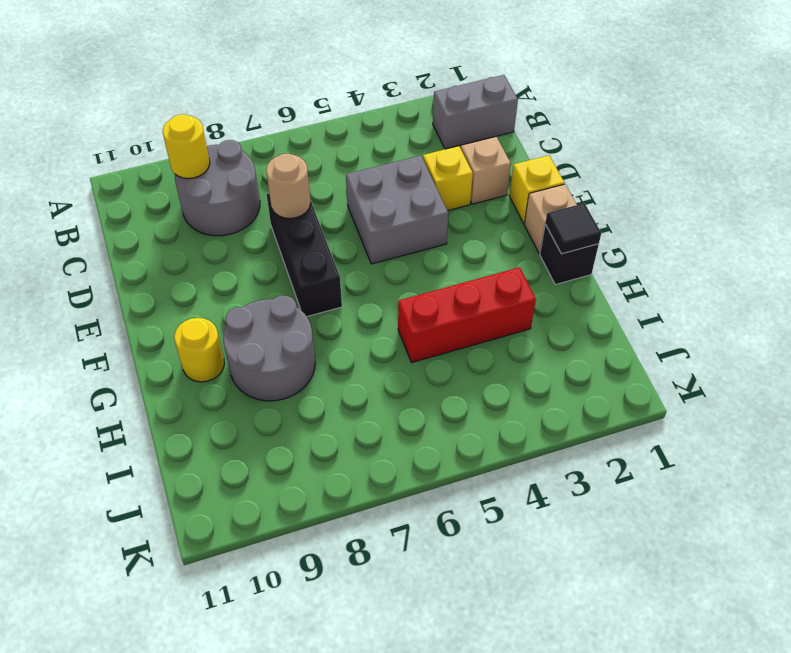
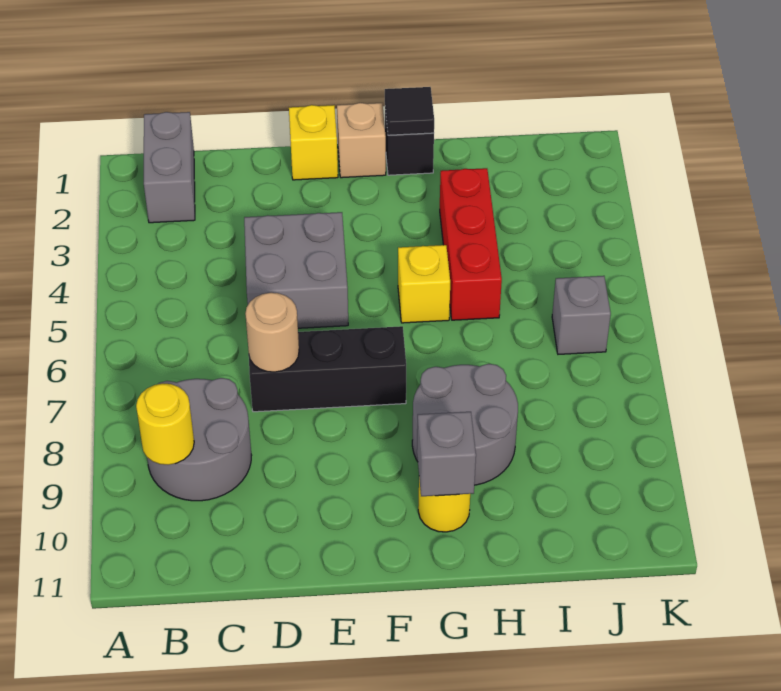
tan 1x1 brick [461,137,511,204] -> none
yellow 1x1 brick [423,146,473,211] -> yellow 1x1 brick moved to [398,245,450,323]
none -> grey 1x1 brick [417,412,476,496]
none -> grey 1x1 brick [552,276,611,354]

